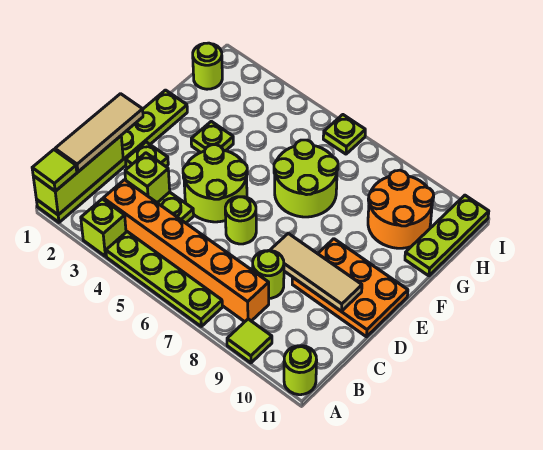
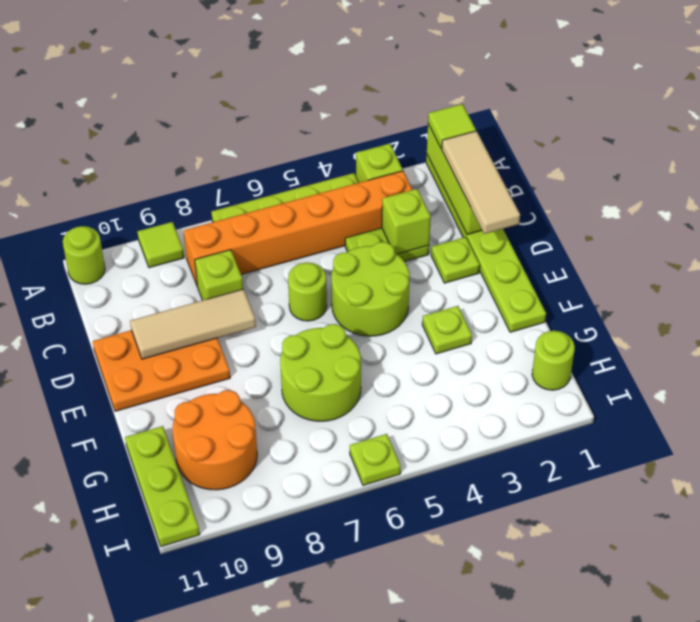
lime 1x1 round brick [253,250,284,298] -> lime 1x1 brick [195,250,243,300]

